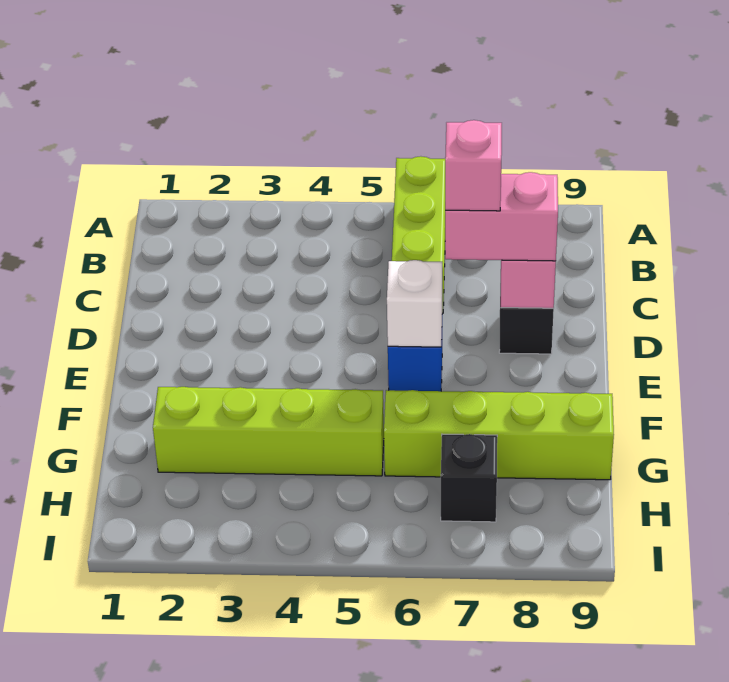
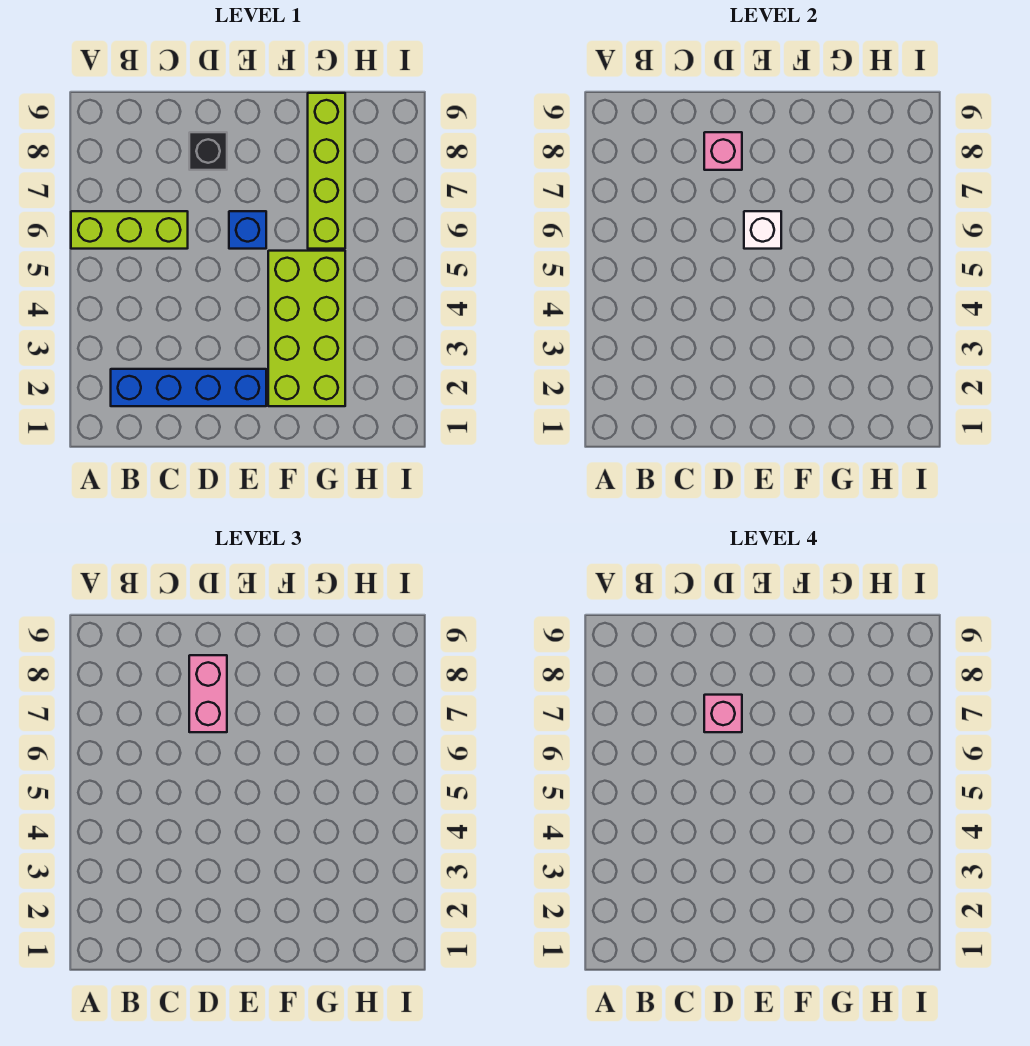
none -> blue 1x4 brick [111,369,266,406]
lime 1x4 brick [153,387,384,476] -> lime 2x4 brick [268,251,345,406]
black 1x1 brick [441,434,497,522] -> none

